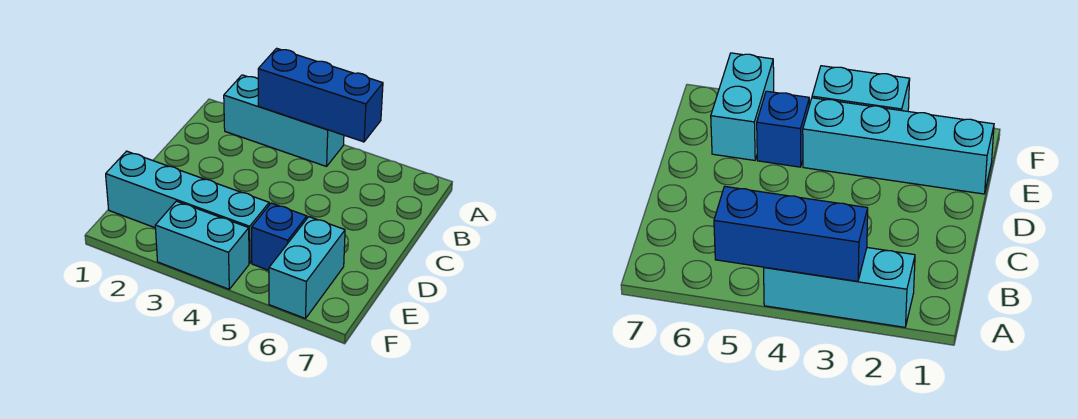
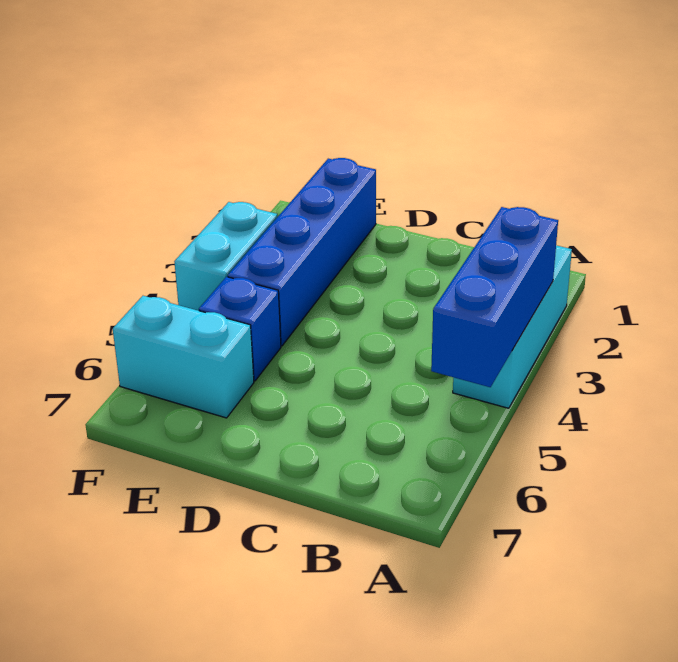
cyan 1x4 brick [106,151,269,263] -> blue 1x4 brick [228,158,376,346]

